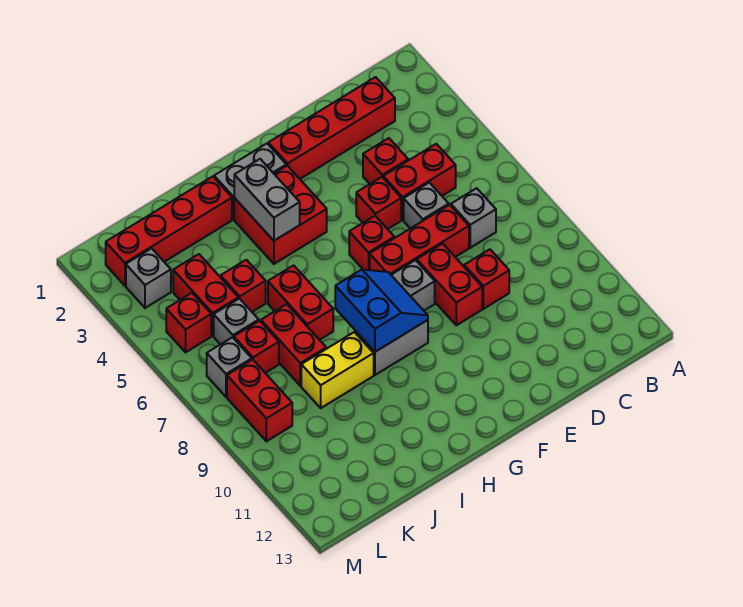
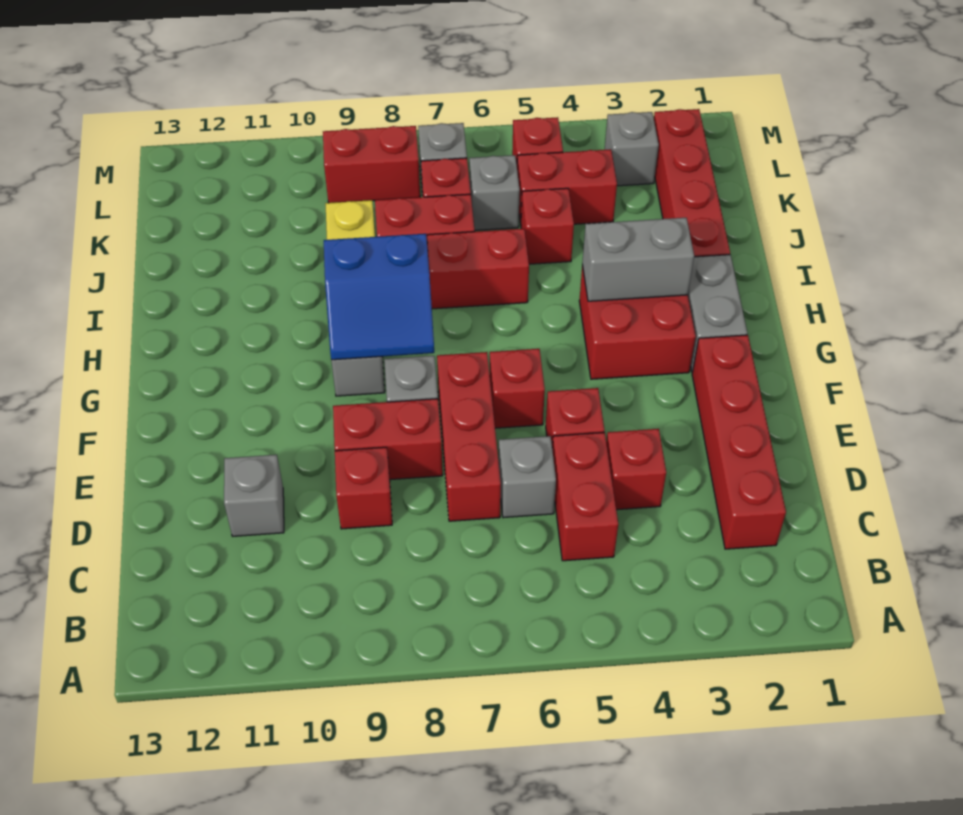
grey 1x1 brick [451,188,496,248] -> grey 1x1 brick moved to [224,455,284,536]

